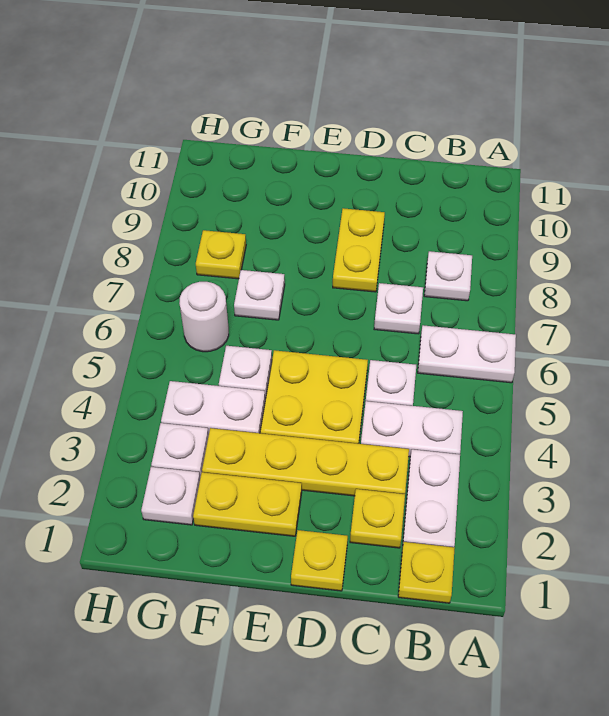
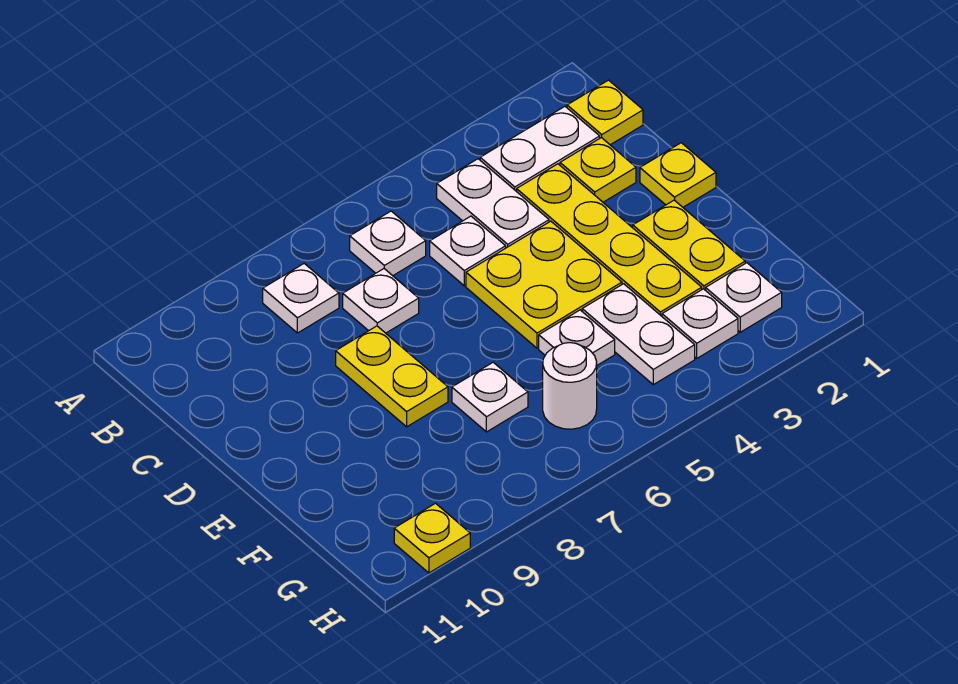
white 1x2 plate [418,325,516,383] -> white 1x1 plate [350,211,426,276]
yellow 1x2 plate [333,208,385,292] -> yellow 1x2 plate turned to [336,326,448,427]
yellow 1x1 plate [196,230,246,279] -> yellow 1x1 plate moved to [394,503,470,573]

